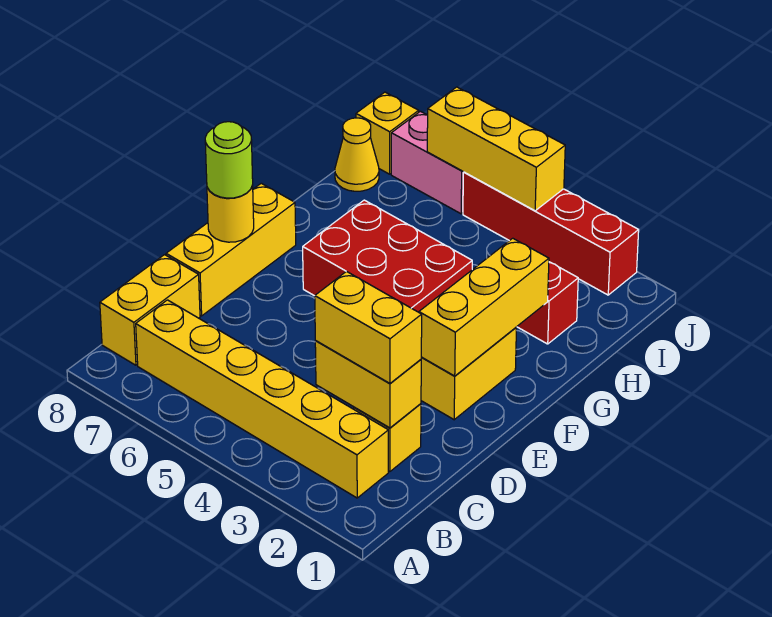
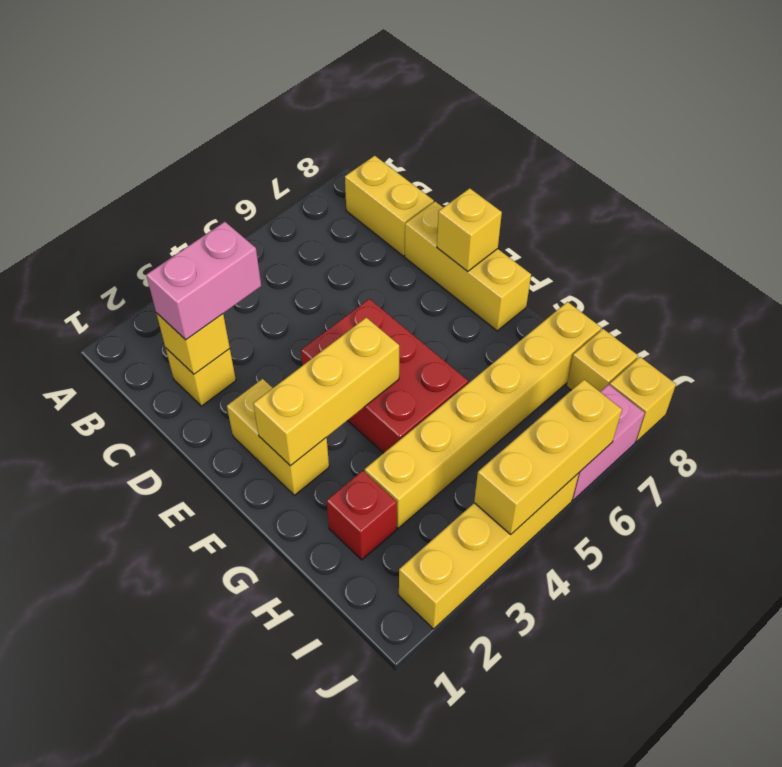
yellow 1x6 brick [136,300,388,498] -> yellow 1x6 brick moved to [365,302,601,528]
yellow 1x2 brick [315,341,421,428] -> yellow 1x1 brick [156,313,230,374]
yellow 1x2 brick [315,271,422,384] -> pink 1x2 brick [146,222,261,340]
yellow 1x3 brick [419,238,549,376] -> yellow 1x3 brick turned to [253,317,399,466]
yellow 1x1 round brick [207,186,254,242] -> yellow 1x1 brick [437,188,502,271]
lime 1x1 round brick [205,122,253,198] -> none
red 2x3 brick [303,200,472,312] -> red 2x3 brick turned to [301,299,468,453]
yellow 1x1 cone [335,118,379,191] -> yellow 1x1 brick [567,329,638,392]
red 1x4 brick [463,172,639,295] -> yellow 1x4 brick [399,473,579,629]

